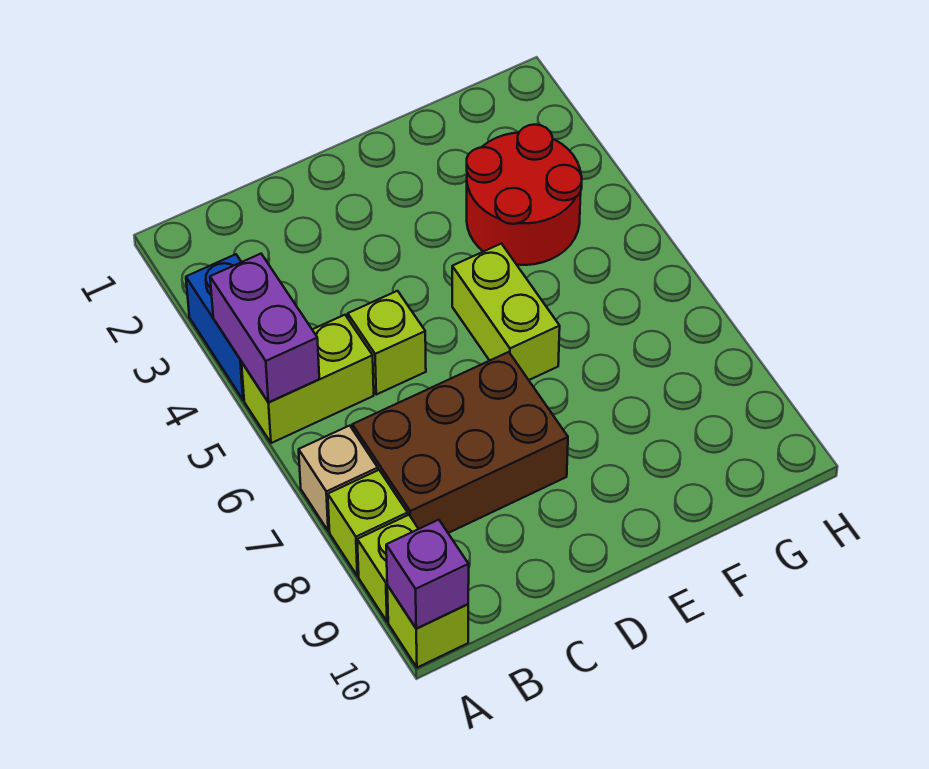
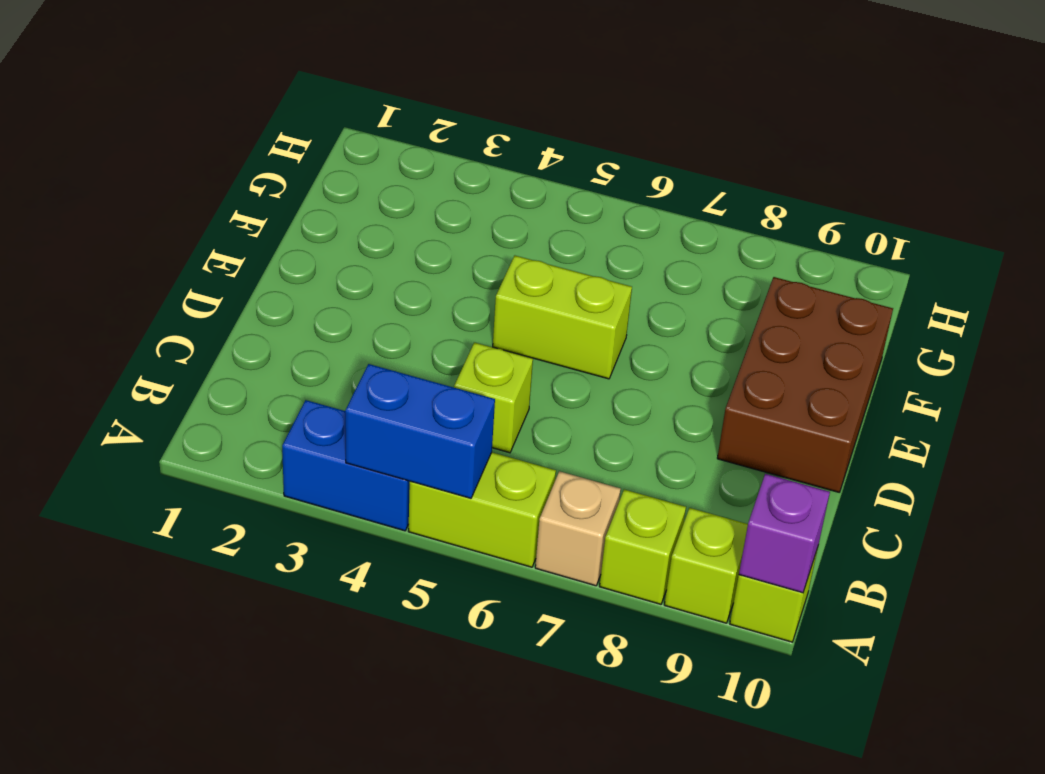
purple 1x2 brick [210,254,319,402] -> blue 1x2 brick [345,364,495,498]
lime 1x2 brick [242,315,374,443] -> lime 1x2 brick turned to [408,452,556,567]
brown 2x3 brick [352,352,568,533] -> brown 2x3 brick moved to [717,277,893,492]
red 2x2 round brick [467,125,582,265] -> none

